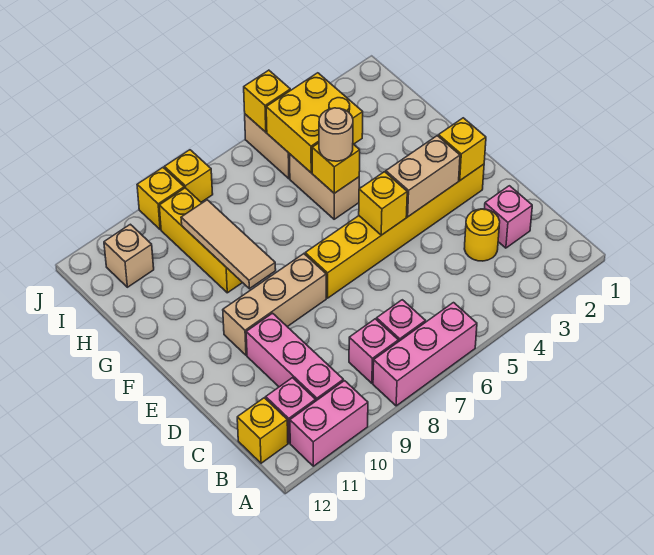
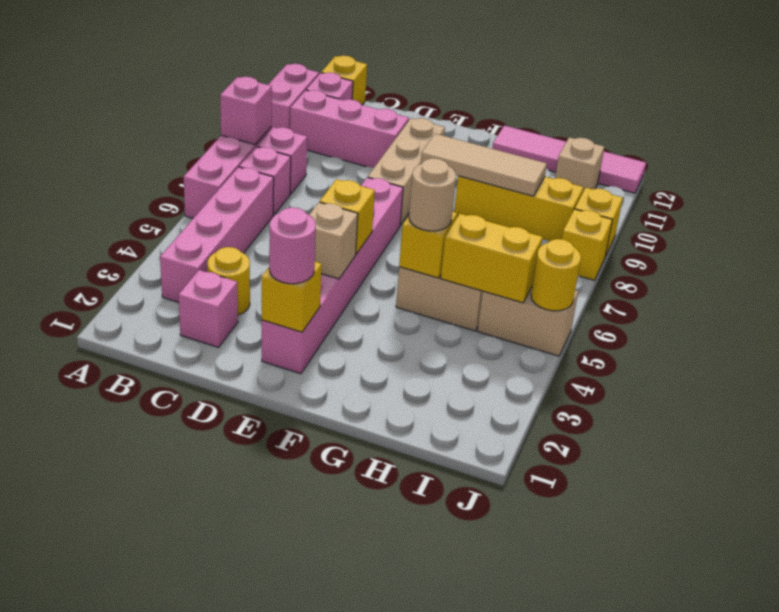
none -> pink 1x1 brick [220,77,272,145]
none -> pink 1x4 brick [160,167,274,302]
yellow 1x6 brick [305,164,484,298] -> pink 1x6 brick [262,177,403,374]
none -> pink 1x1 round brick [269,207,316,284]
tan 1x2 brick [386,136,460,217] -> tan 1x1 brick [309,202,358,279]
none -> pink 1x4 tile [492,125,646,193]
yellow 2x2 brick [266,73,363,173] -> yellow 1x2 brick [441,214,542,303]
yellow 1x1 brick [244,70,290,132] -> yellow 1x1 round brick [531,239,581,311]

